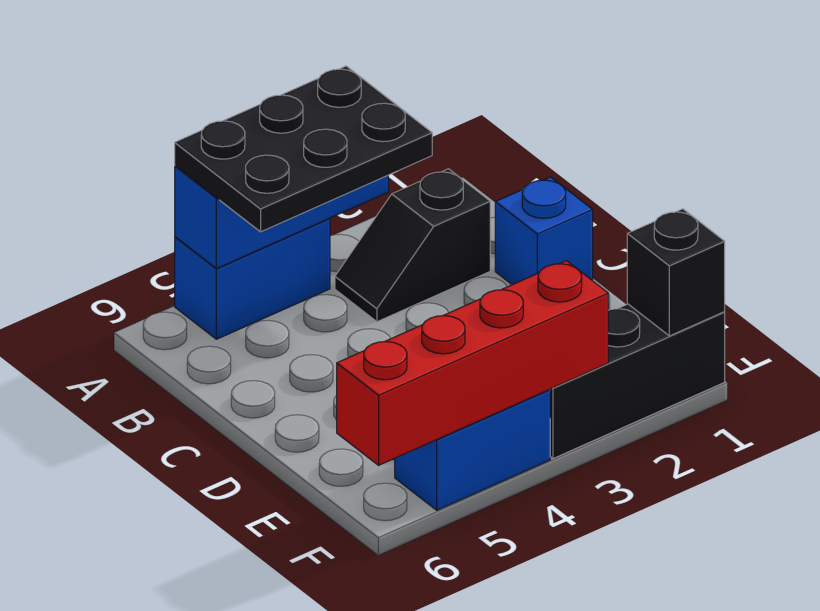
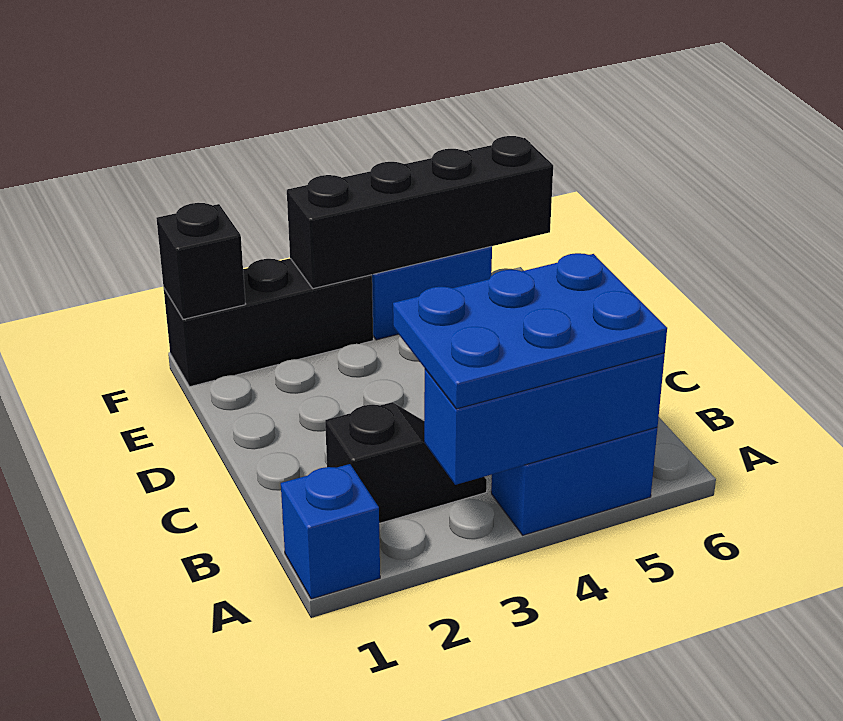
black 2x3 plate [175,66,432,232] -> blue 2x3 plate [393,253,667,409]
blue 1x1 brick [495,177,593,285] -> blue 1x1 brick moved to [281,464,380,599]
red 1x4 brick [337,261,608,465] -> black 1x4 brick [287,136,553,289]

